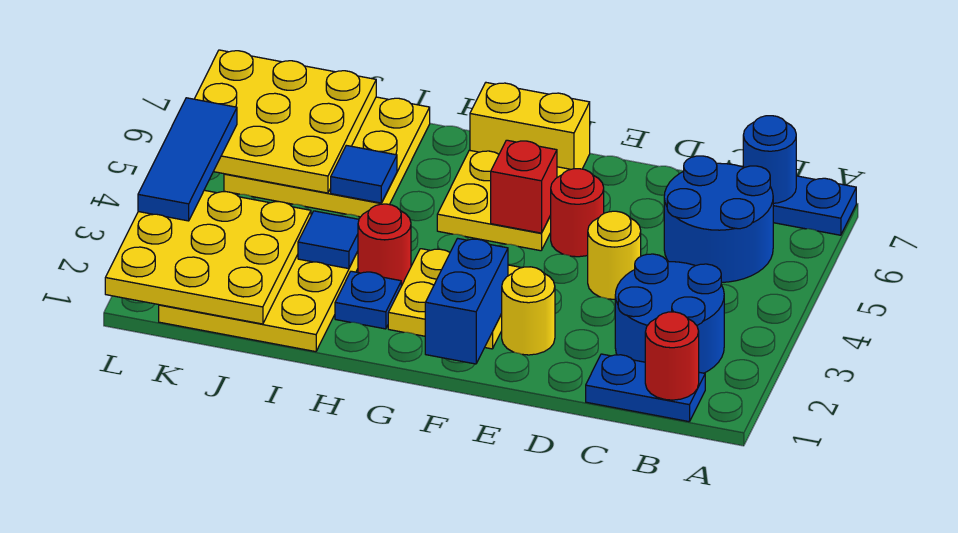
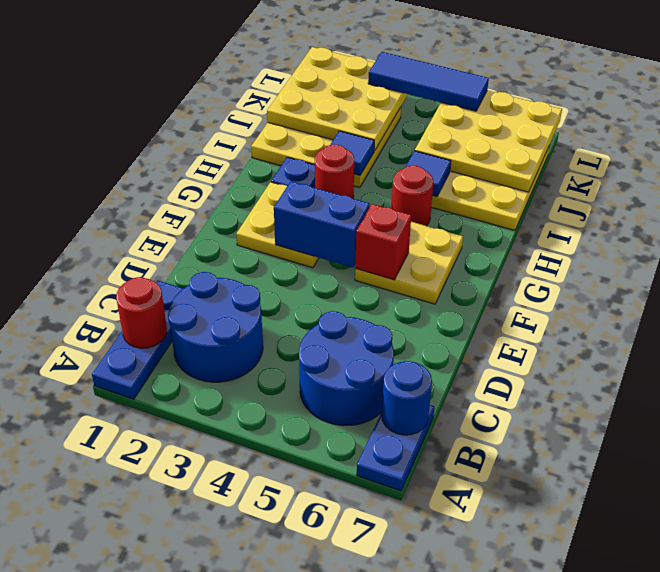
blue 1x2 plate [586,354,705,422] -> blue 1x3 plate [92,280,183,399]
yellow 1x1 round brick [588,211,641,299] -> none
yellow 1x1 round brick [502,267,555,355] -> none
red 1x1 round brick [551,169,604,257] -> red 1x1 round brick moved to [391,166,433,226]
blue 1x2 brick [425,238,508,364] -> blue 1x2 brick moved to [274,181,370,267]
yellow 1x2 brick [470,83,590,169] -> none

